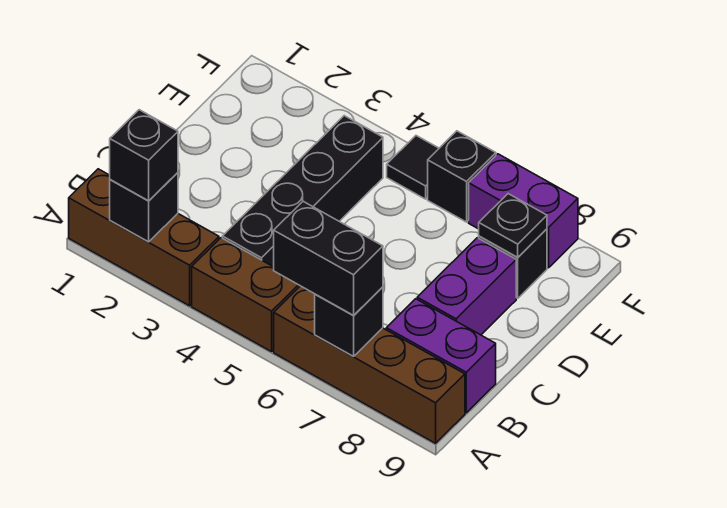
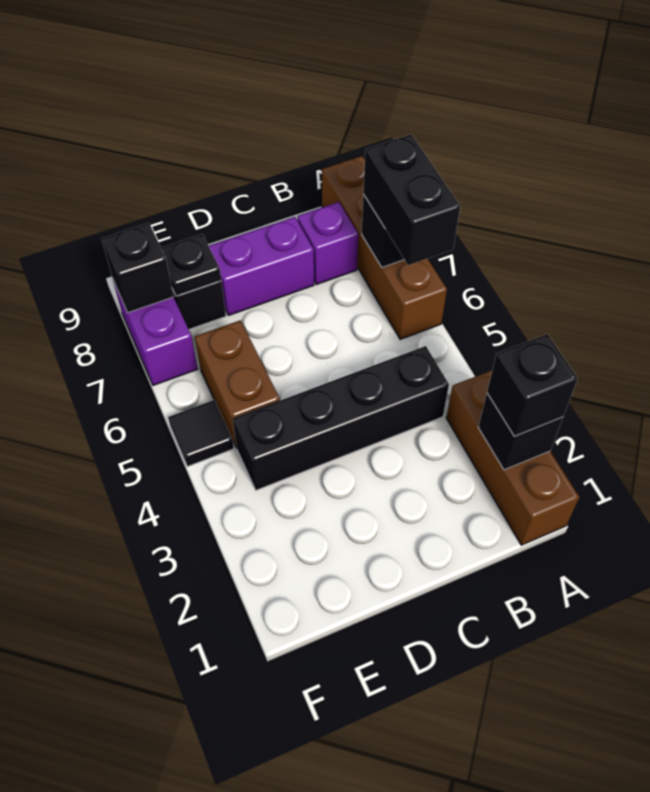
brown 1x2 brick [192,238,300,352] -> brown 1x2 brick moved to [195,320,280,448]
purple 1x2 brick [386,299,496,413] -> purple 1x1 brick [297,202,358,284]
black 1x1 brick [428,131,496,222] -> black 1x1 brick moved to [102,223,174,313]

